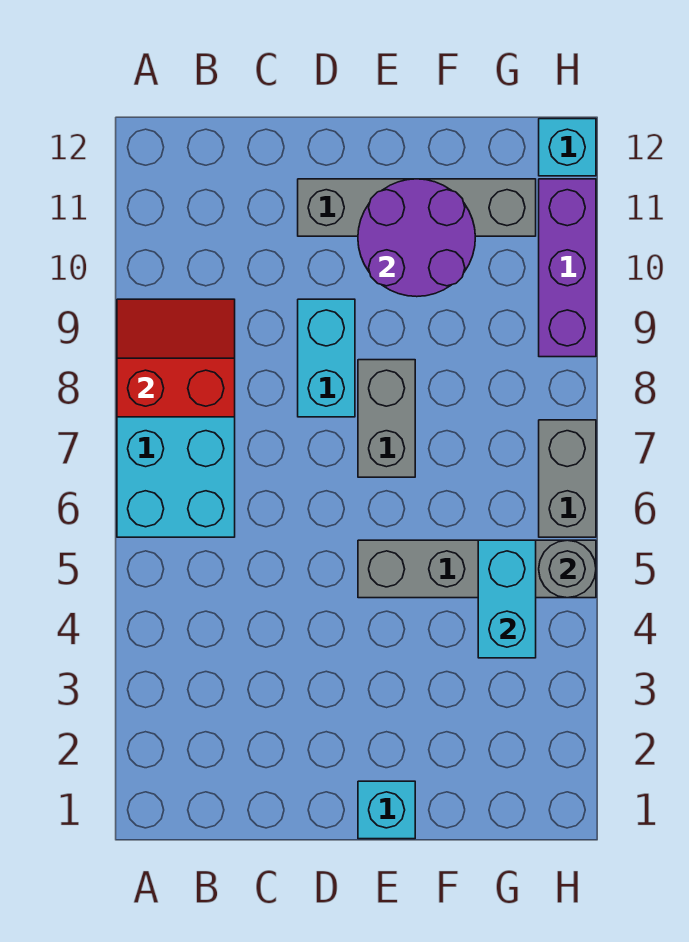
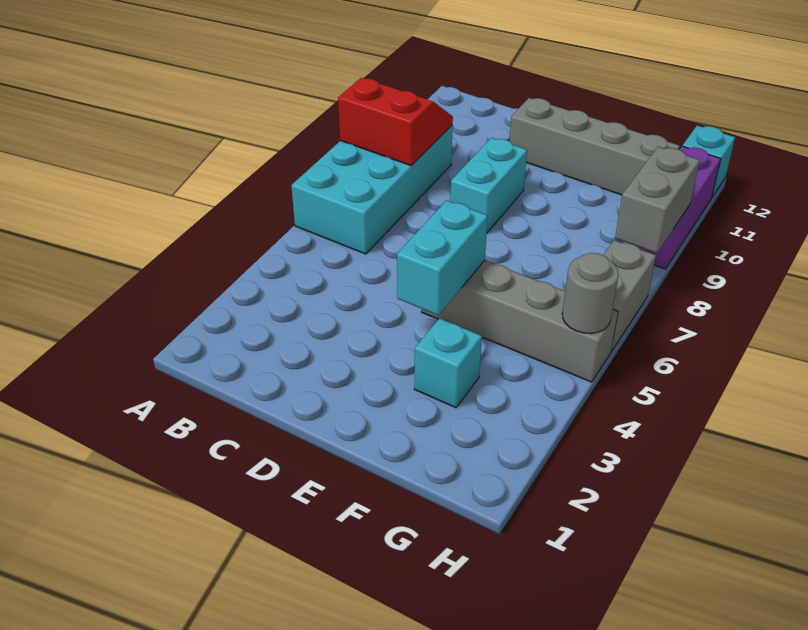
cyan 1x1 brick [358,781,415,839] -> cyan 1x1 brick moved to [414,318,482,408]
grey 1x2 brick [358,360,415,477] -> grey 1x2 brick moved to [615,147,700,253]
purple 2x2 round brick [358,179,475,297] -> none
cyan 1x2 brick [478,540,536,658] -> cyan 1x2 brick moved to [397,200,488,315]

